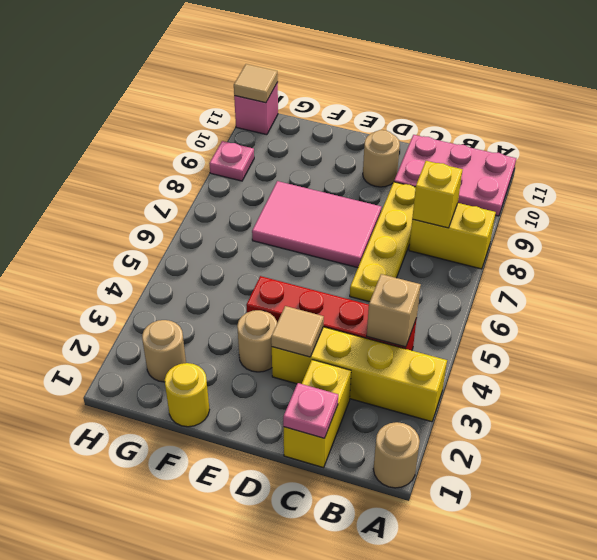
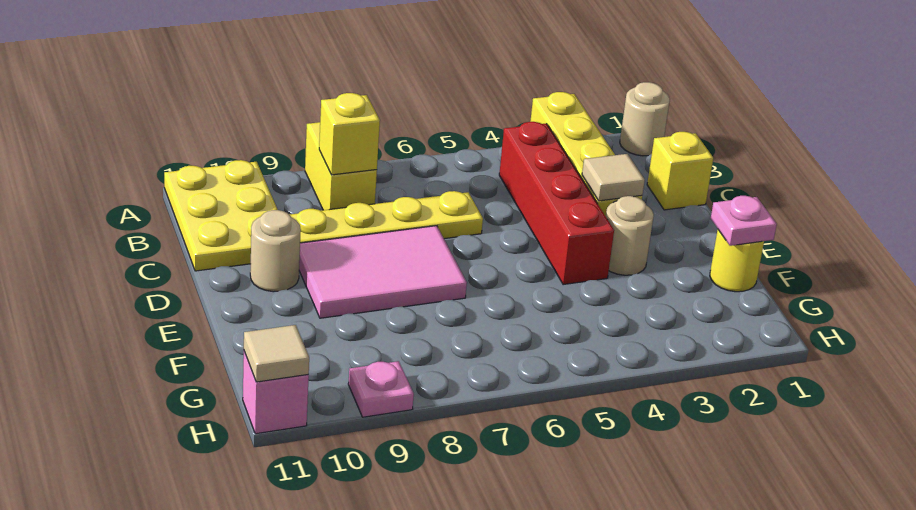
pink 2x3 plate [394,135,516,216] -> yellow 2x3 plate [164,160,278,271]
tan 1x1 brick [367,274,421,347] -> none
yellow 1x2 brick [284,360,351,468] -> yellow 1x1 brick [647,132,713,210]
pink 1x1 plate [283,383,338,438] -> pink 1x1 plate moved to [711,196,777,246]
pink 2x3 tile [252,181,382,268] -> pink 2x3 tile turned to [299,226,467,318]
tan 1x1 round brick [142,320,186,382] -> none

